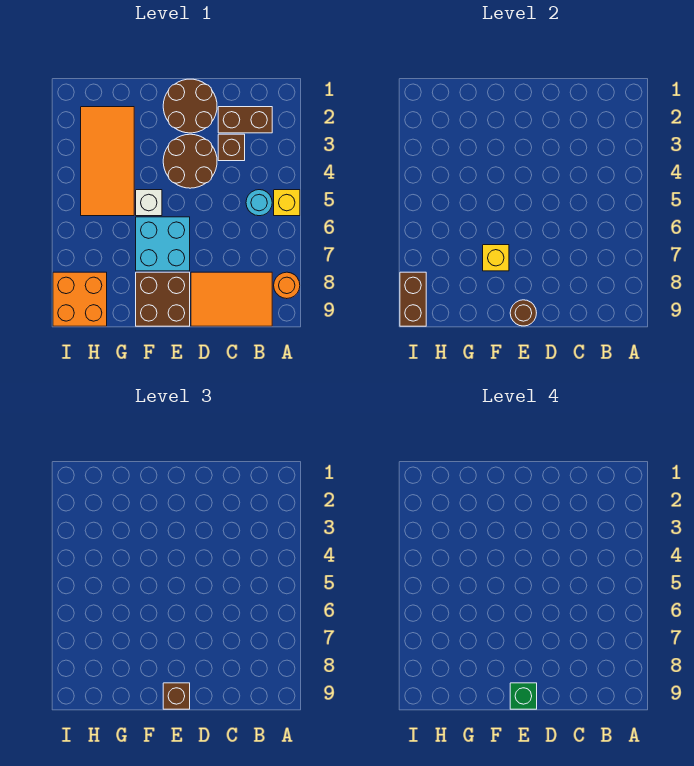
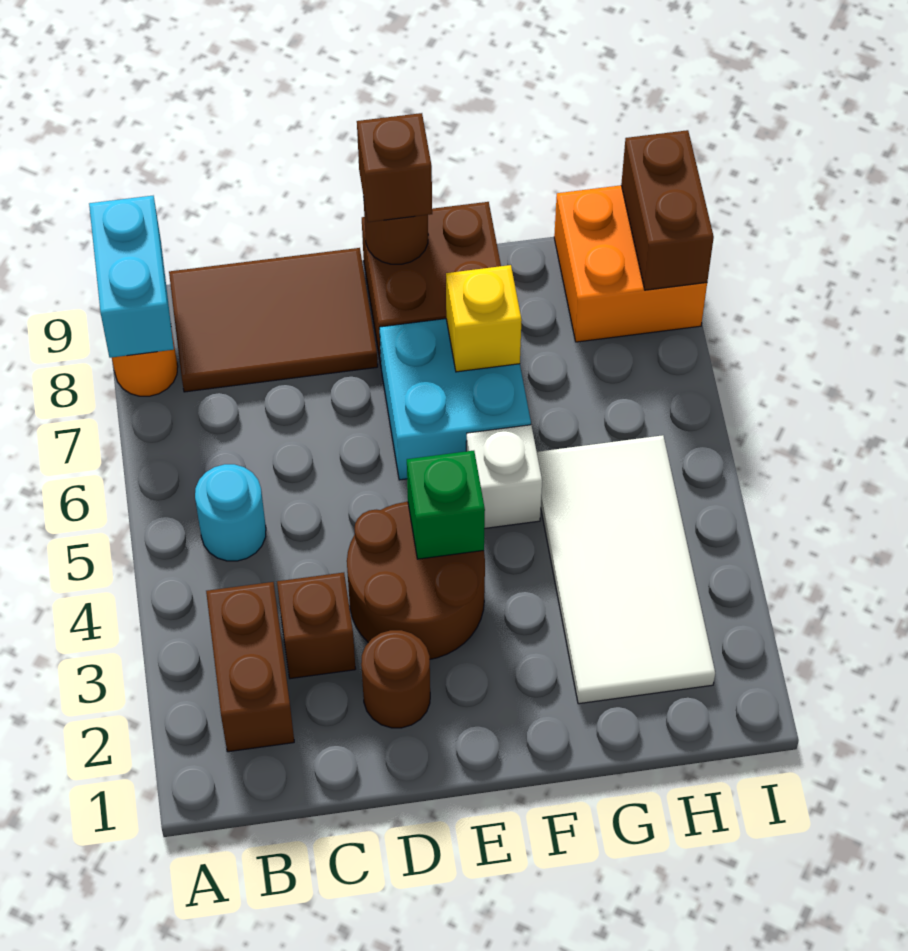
yellow 1x1 brick [274,190,300,216] -> none
none -> cyan 1x2 brick [89,196,174,358]
brown 1x2 brick [218,107,272,133] -> brown 1x2 brick turned to [206,582,294,752]
orange 2x3 tile [191,272,272,326] -> brown 2x3 tile [169,248,378,392]
brown 2x2 round brick [163,79,217,133] -> brown 1x1 round brick [361,630,430,728]
green 1x1 brick [510,683,537,709] -> green 1x1 brick moved to [407,451,485,559]
orange 2x4 tile [81,107,134,216] -> white 2x4 tile [537,435,715,704]

